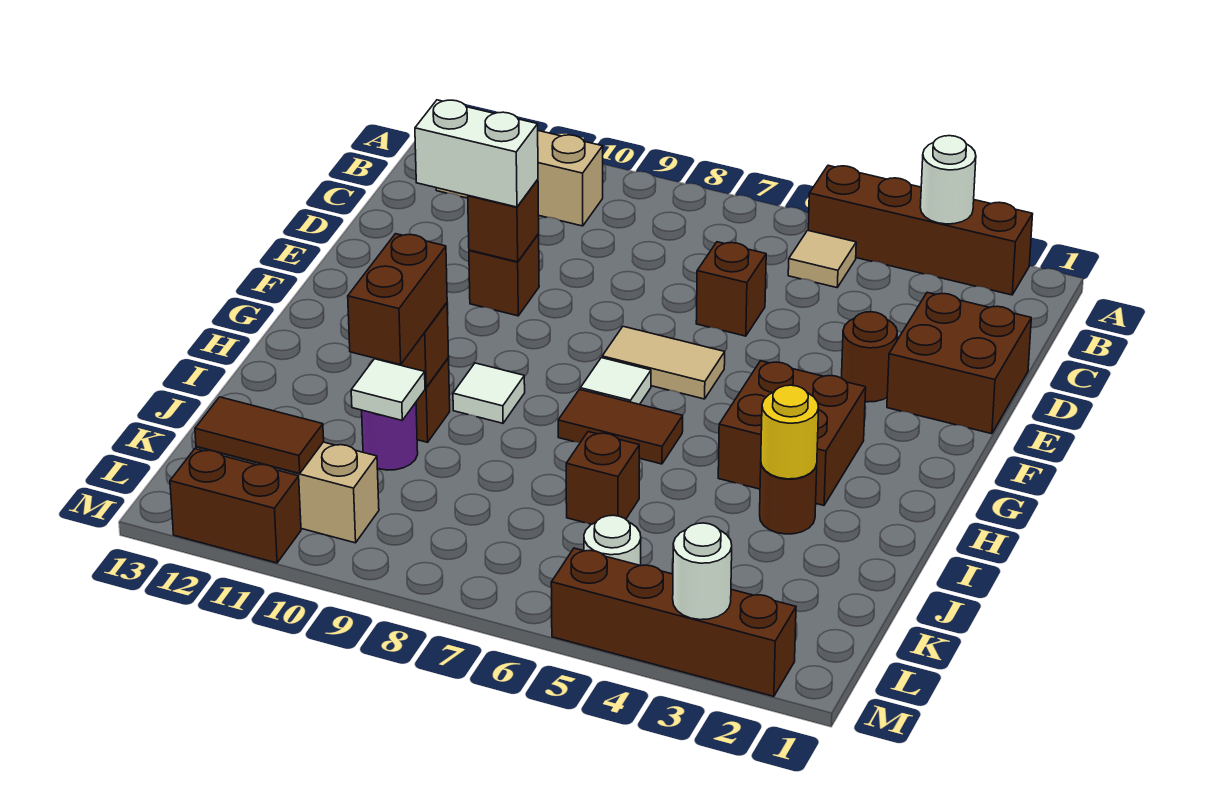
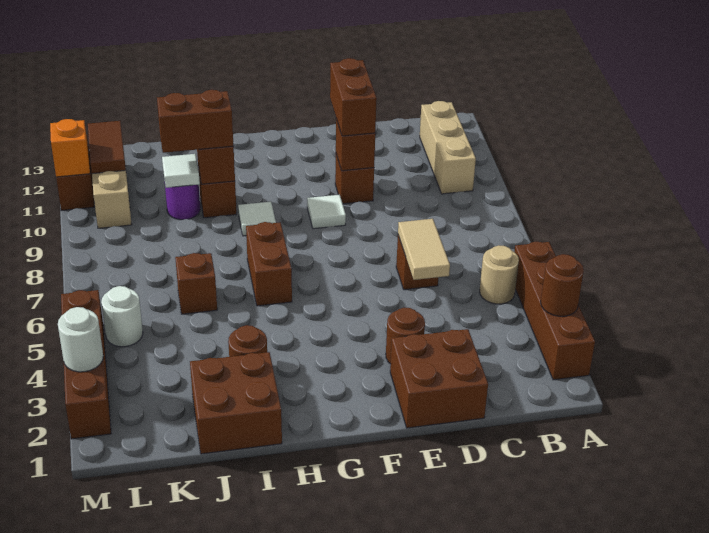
white 1x1 round brick [920,136,976,224] -> brown 1x1 round brick [541,254,584,316]
tan 1x1 tile [788,230,856,288] -> tan 1x1 round brick [480,245,519,304]
white 1x2 brick [415,100,538,207] -> brown 1x2 brick [330,58,377,136]
tan 1x2 tile [602,326,725,399] -> tan 1x2 tile moved to [398,219,450,280]
brown 2x2 brick [718,361,866,505] -> brown 2x2 brick moved to [190,352,282,454]
white 1x1 tile [580,358,651,404] -> white 1x1 tile moved to [307,195,346,229]
brown 1x2 tile [558,389,683,464] -> brown 1x2 brick [246,222,292,306]
yellow 1x1 round brick [761,385,819,479] -> none
none -> orange 1x1 brick [50,119,90,177]

